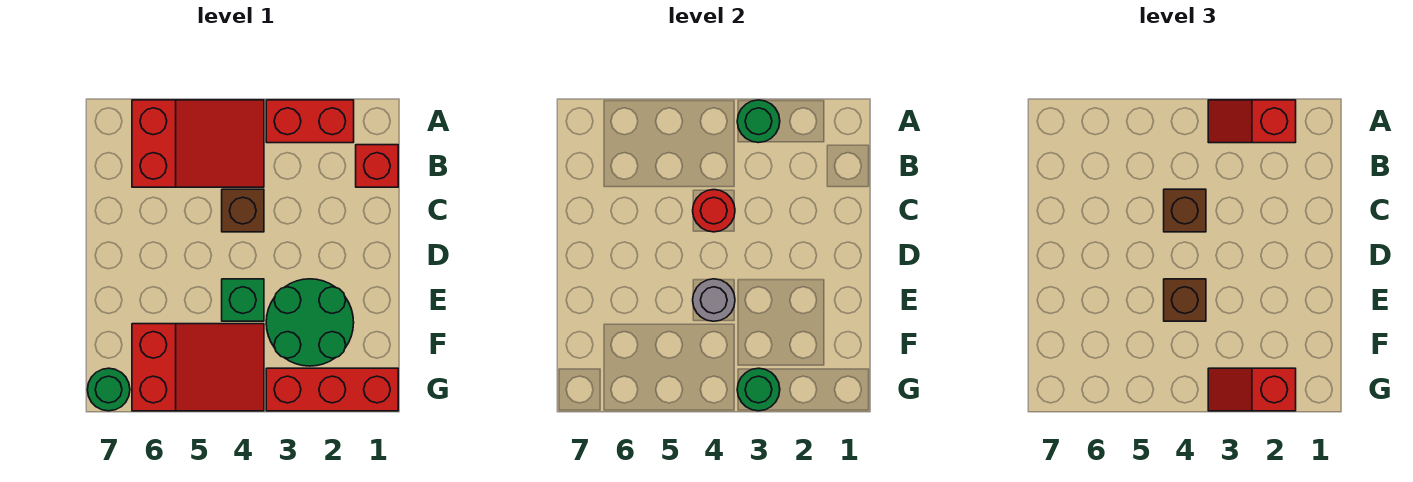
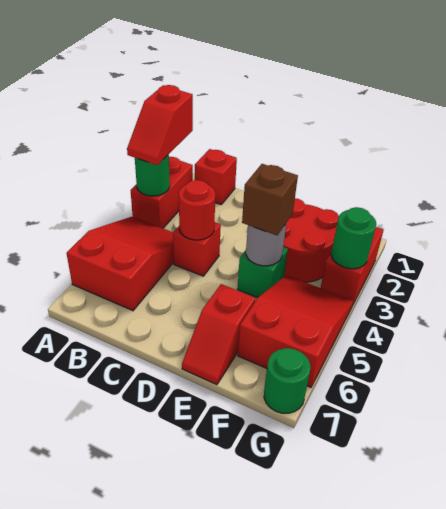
brown 1x1 brick [222,189,264,232] -> red 1x1 brick [173,222,221,276]
brown 1x1 brick [1164,189,1206,232] -> none
green 2x2 round brick [266,279,354,366] -> red 2x2 round brick [283,198,339,282]
red 1x3 brick [266,368,398,411] -> red 1x2 brick [321,227,383,304]
red 1x2 slope [1208,368,1296,411] -> red 1x2 slope moved to [182,284,255,385]

